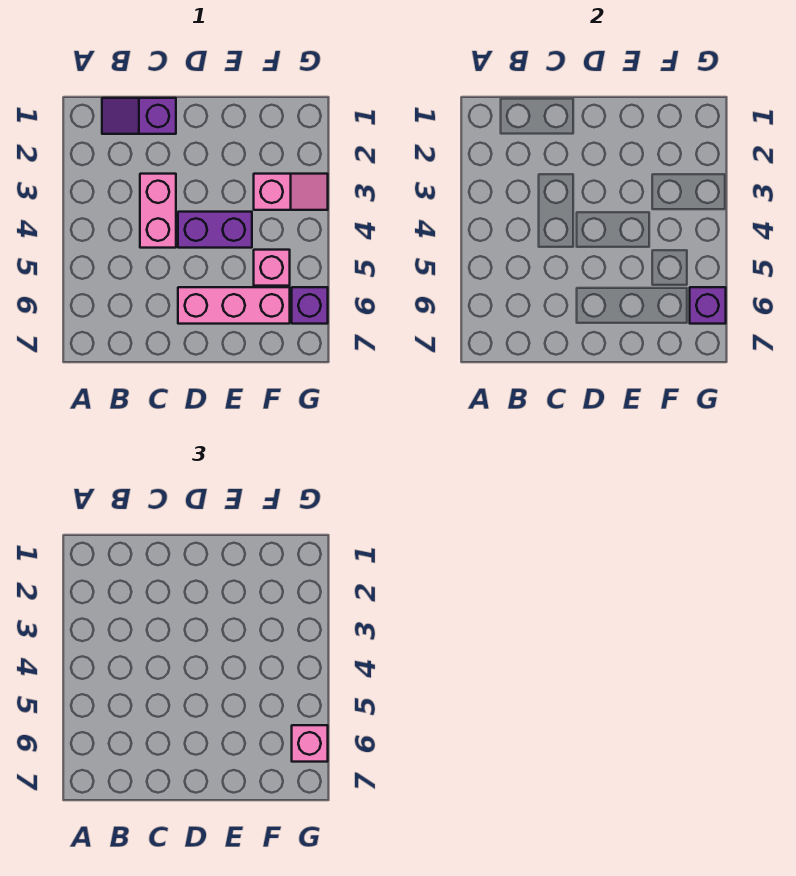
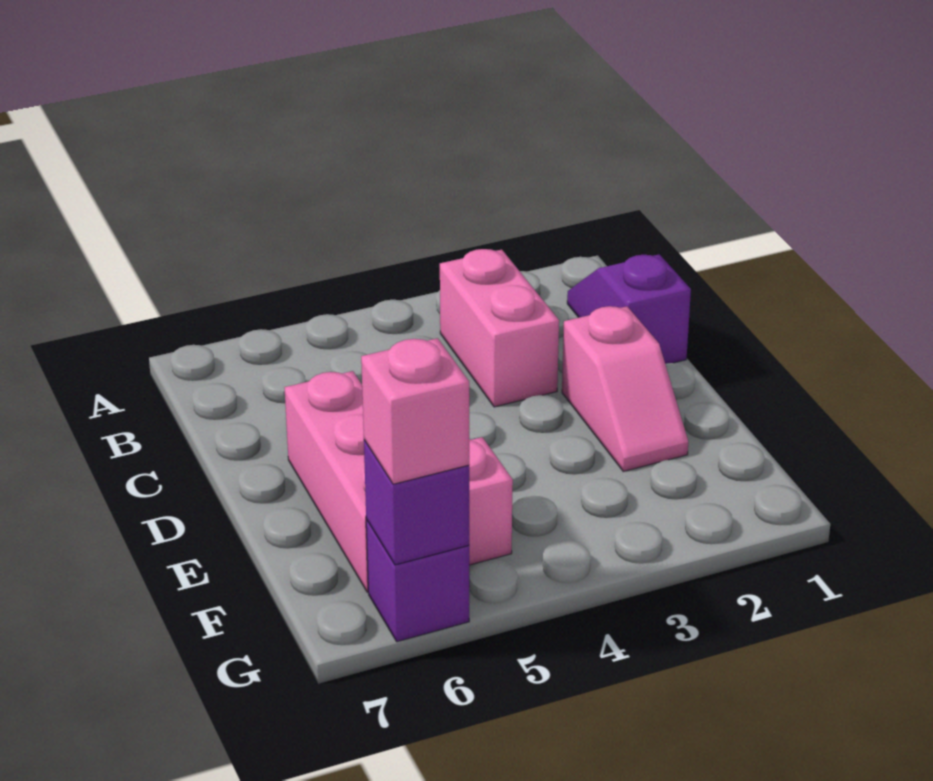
pink 1x2 brick [140,174,176,248] -> pink 1x2 brick turned to [440,249,559,407]
purple 1x2 brick [178,212,252,248] -> none
pink 1x2 slope [254,174,328,210] -> pink 1x2 slope moved to [562,306,688,471]

